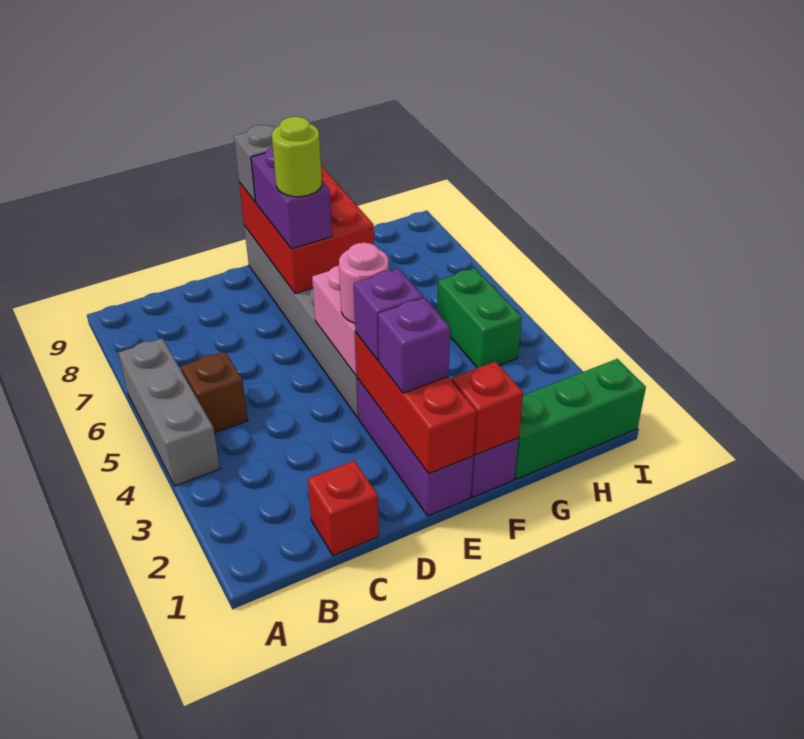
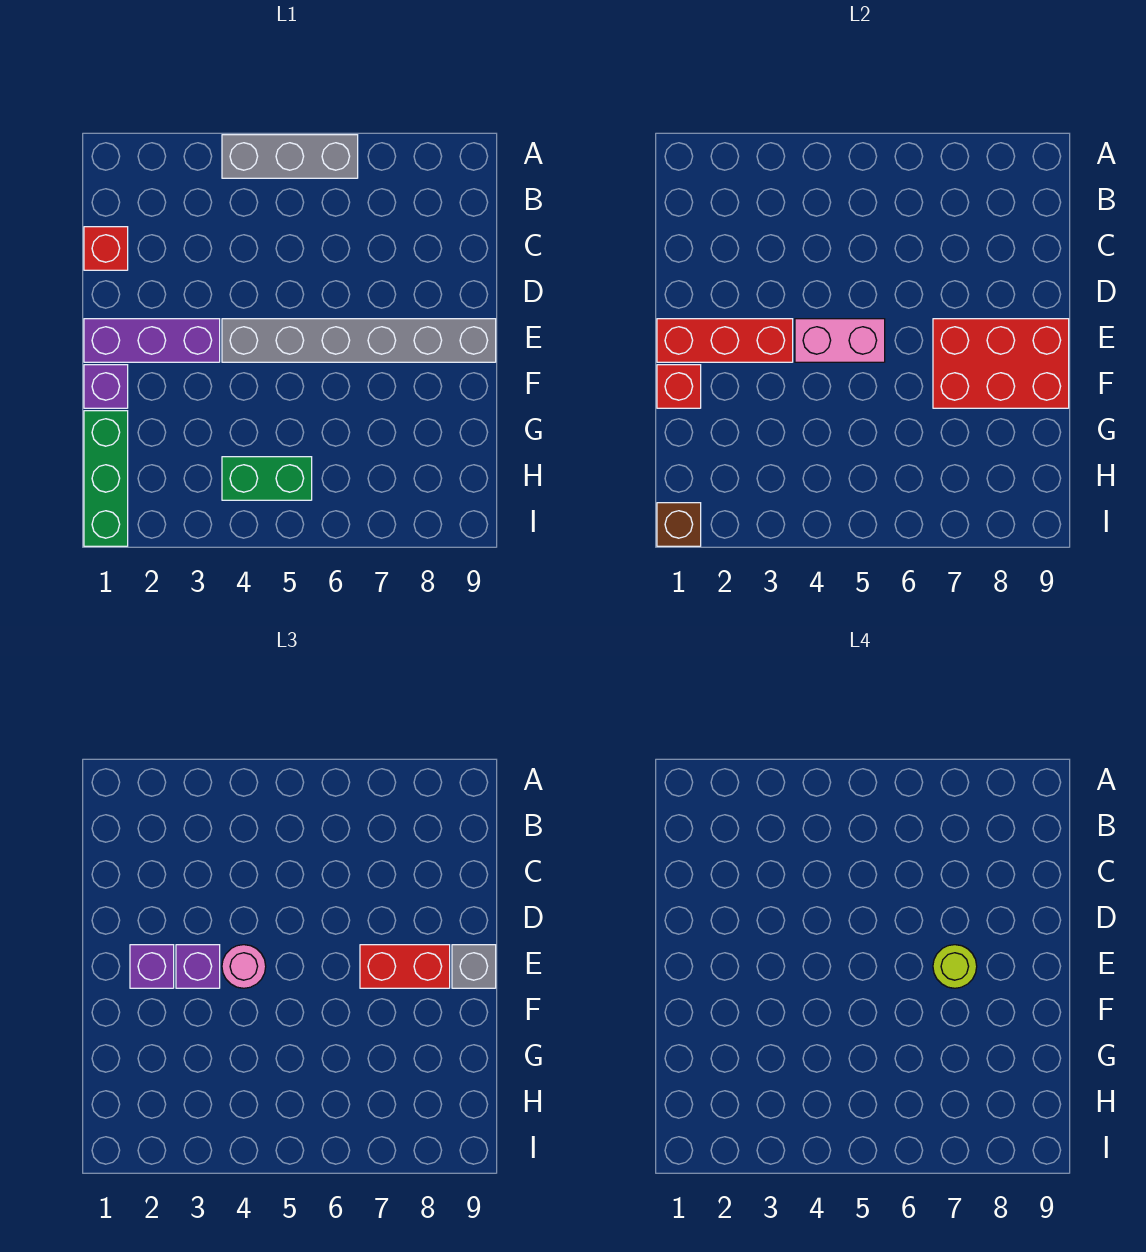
brown 1x1 brick [181,351,248,433] -> brown 1x1 brick moved to [657,503,701,546]
purple 1x2 brick [251,147,332,249] -> red 1x2 brick [360,945,450,988]

